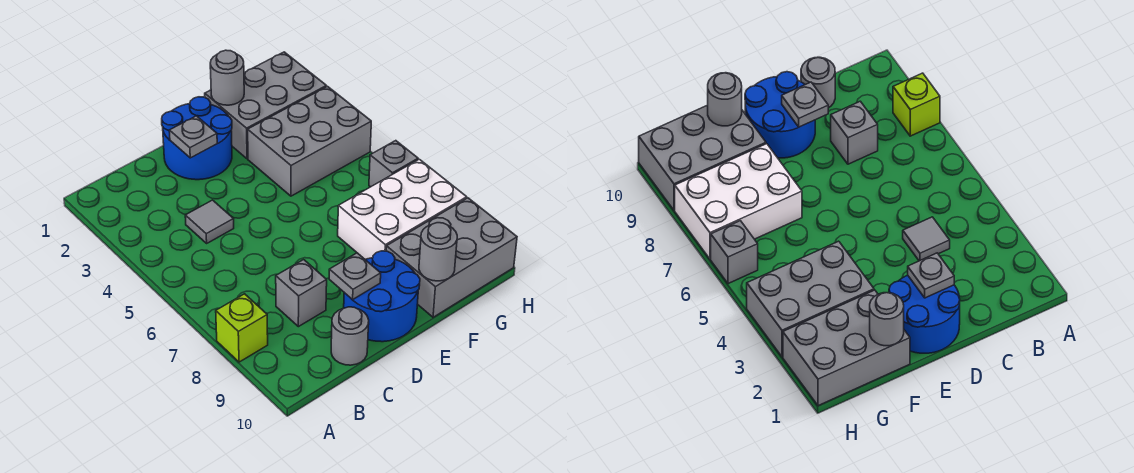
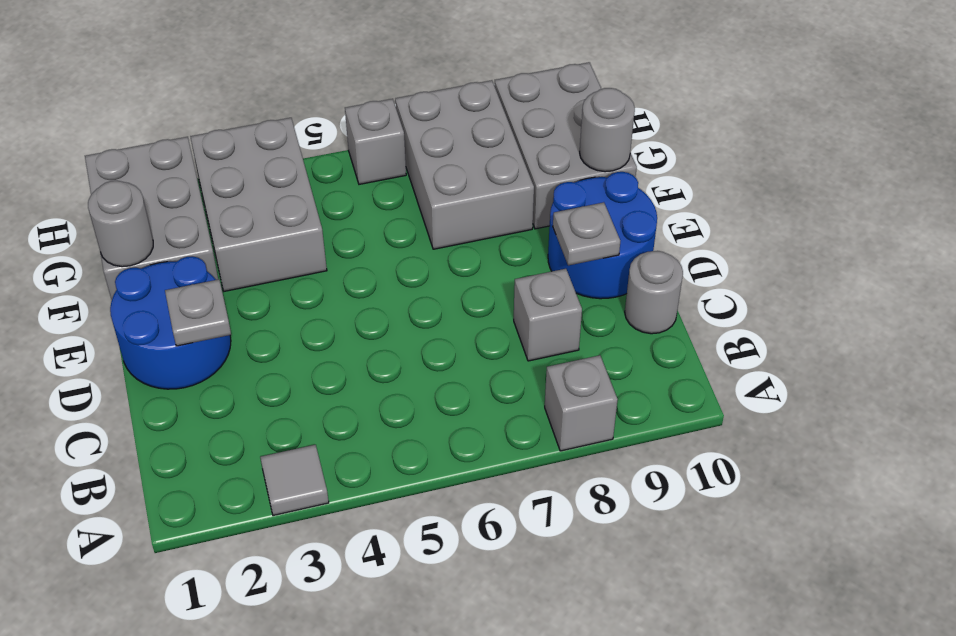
lime 1x1 brick [216,294,268,362] -> grey 1x1 brick [545,355,618,451]
grey 1x1 tile [185,200,234,243] -> grey 1x1 tile moved to [260,445,329,516]
white 2x3 brick [338,159,467,259] -> grey 2x3 brick [395,80,534,249]

